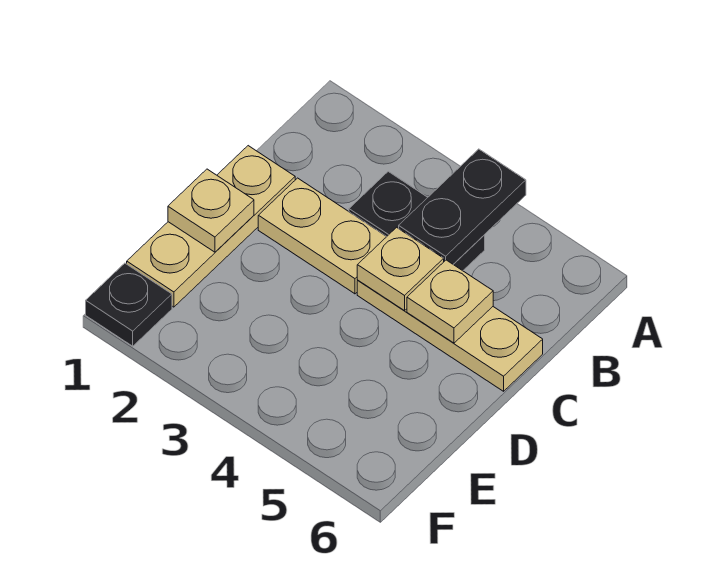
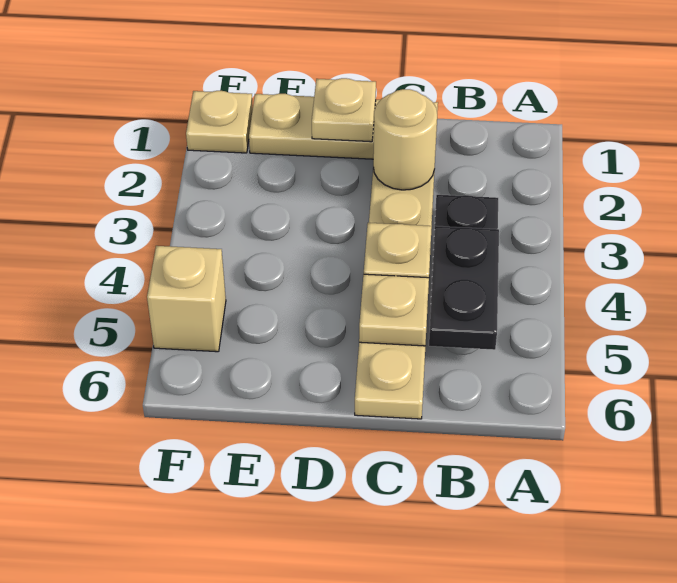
black 1x2 plate [399,149,526,264] -> black 1x2 plate turned to [429,226,499,350]
none -> tan 1x1 round brick [373,89,437,190]
black 1x1 plate [86,263,172,346] -> tan 1x1 plate [186,91,253,153]
none -> tan 1x1 brick [147,246,226,352]

